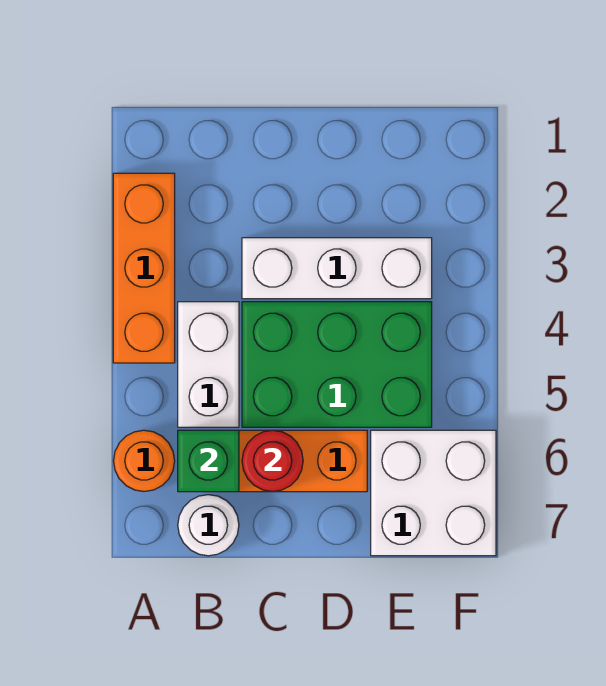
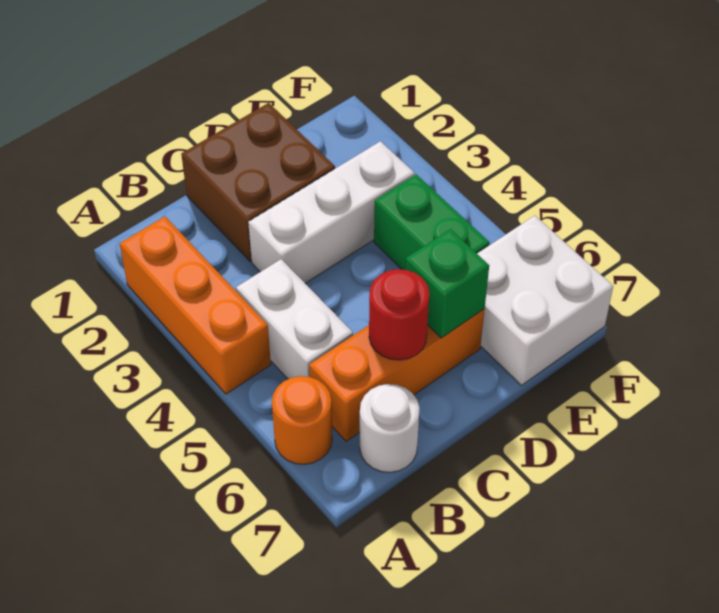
green 1x1 brick [178,430,239,492] -> green 1x1 brick moved to [405,229,489,338]
none -> brown 2x2 brick [181,103,335,262]
green 2x3 brick [242,302,432,427] -> green 1x2 brick [374,174,490,270]

